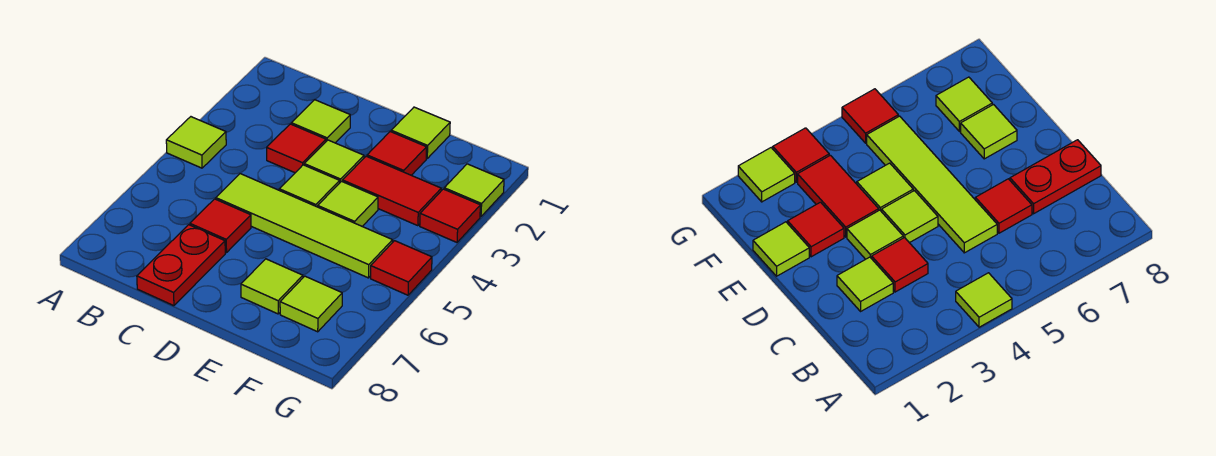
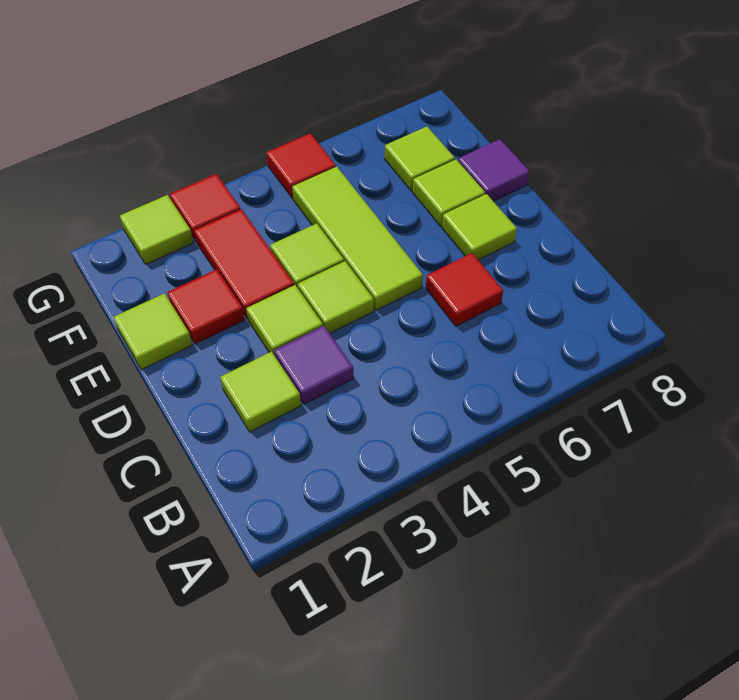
lime 1x1 tile [166,117,226,168] -> lime 1x1 tile moved to [442,194,517,260]
red 1x1 tile [267,124,326,173] -> purple 1x1 tile [274,326,353,404]
lime 1x4 tile [216,174,393,278] -> lime 1x3 tile [292,167,423,310]
red 1x2 plate [137,225,225,306] -> none
none -> purple 1x1 tile [458,139,530,201]

